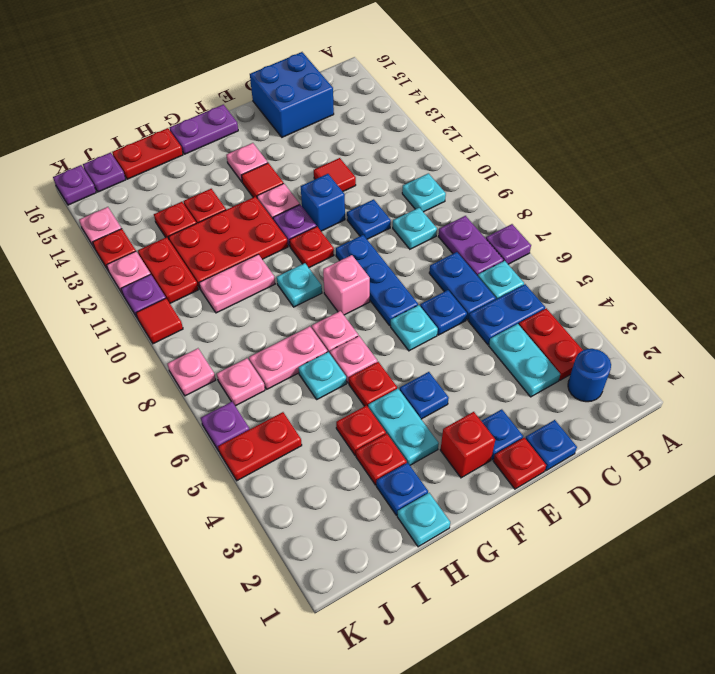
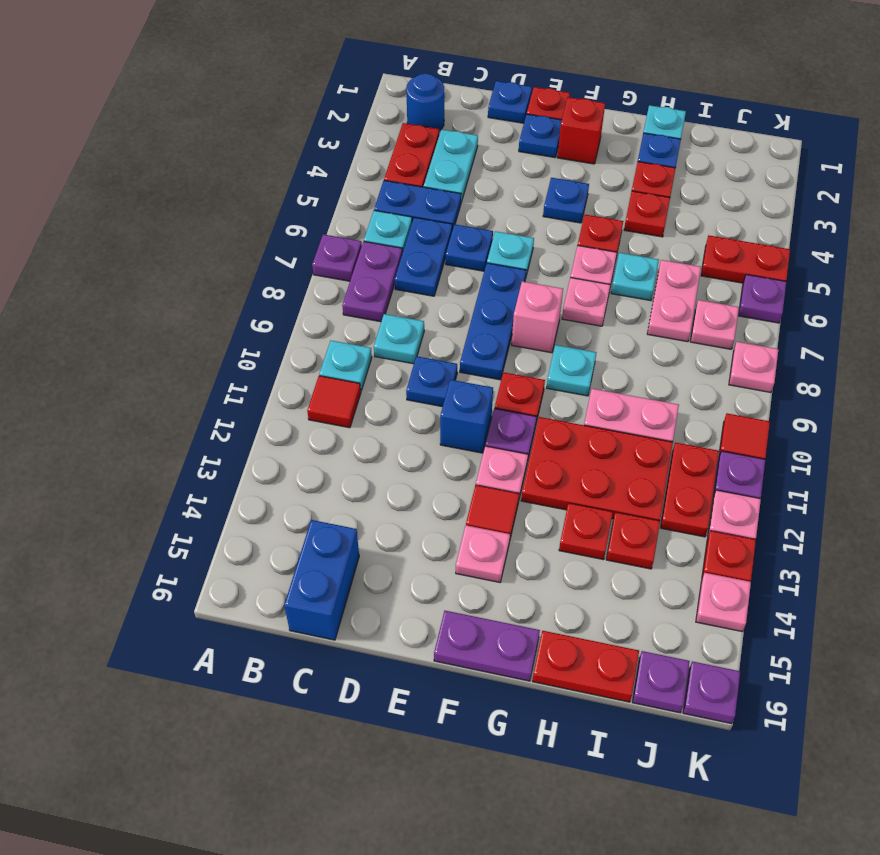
blue 2x2 brick [250,52,334,137] -> blue 1x2 brick [284,520,359,640]
red 1x1 tile [314,158,356,191] -> red 1x1 tile moved to [307,376,361,428]
cyan 1x2 plate [368,389,439,465] -> none
pink 1x2 plate [249,326,328,389] -> pink 1x2 plate turned to [647,260,701,342]

